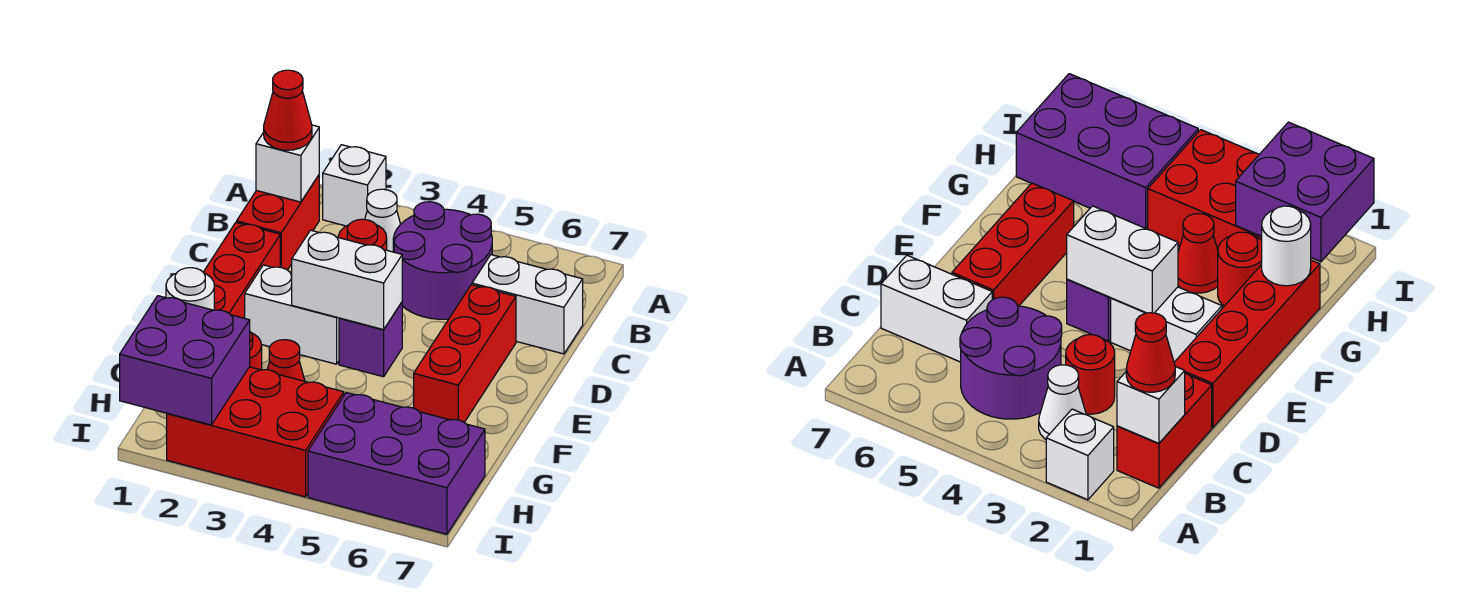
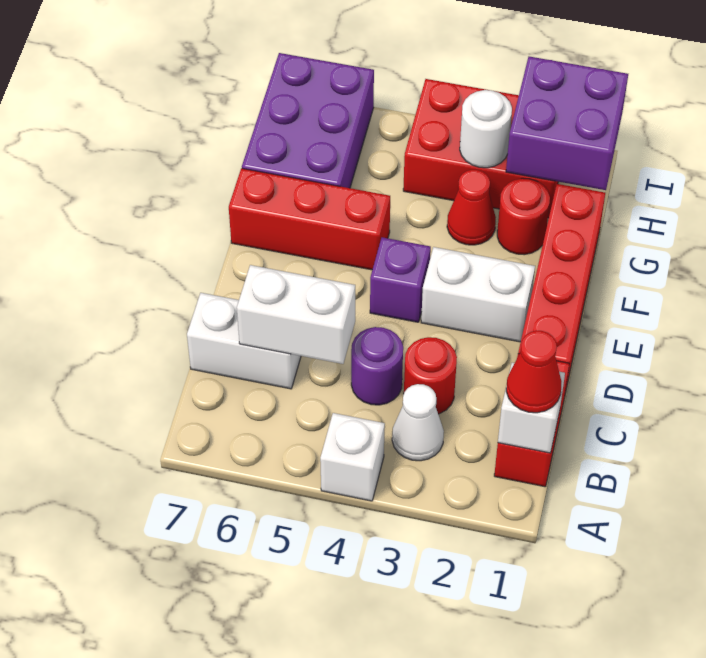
white 1x1 brick [323,145,386,226] -> white 1x1 brick moved to [320,413,385,501]
purple 2x2 round brick [393,202,492,319] -> purple 1x1 round brick [351,327,403,405]
red 1x3 brick [414,285,516,422] -> red 1x3 brick turned to [229,168,390,270]
white 1x2 brick [292,230,402,330] -> white 1x2 brick moved to [237,265,355,364]
white 1x1 round brick [166,268,214,310] -> white 1x1 round brick moved to [460,90,512,168]
purple 2x3 brick [308,392,485,534] -> purple 2x3 brick turned to [242,53,374,188]

